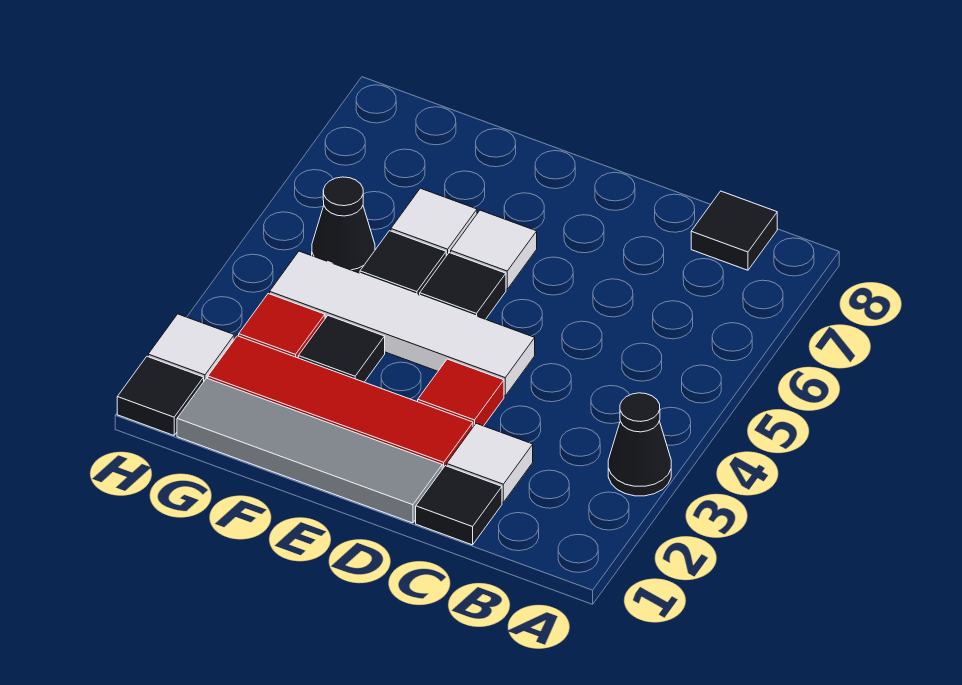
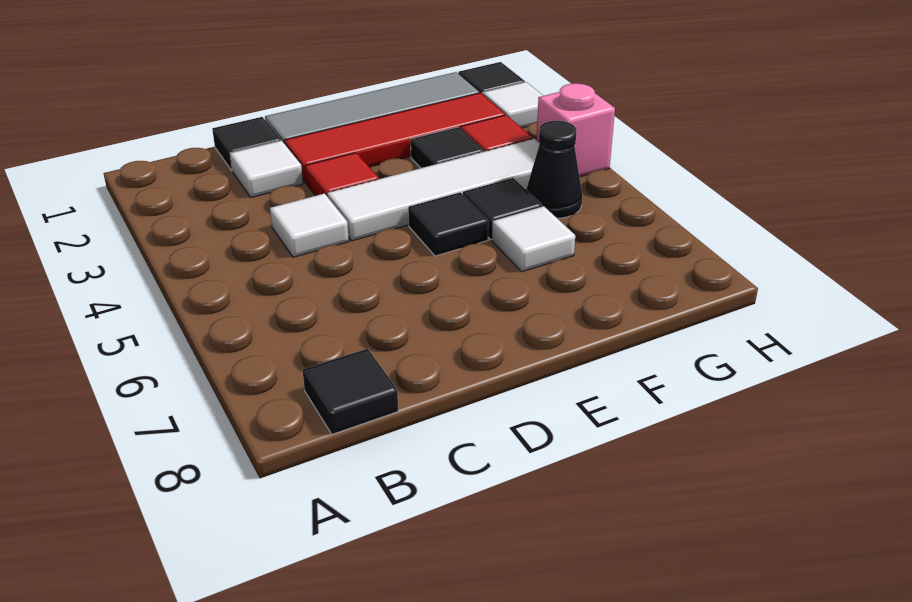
black 1x1 cone [608,393,671,496] -> none
white 1x1 tile [451,210,537,289] -> white 1x1 tile moved to [270,194,349,257]
none -> pink 1x1 brick [536,83,615,177]

